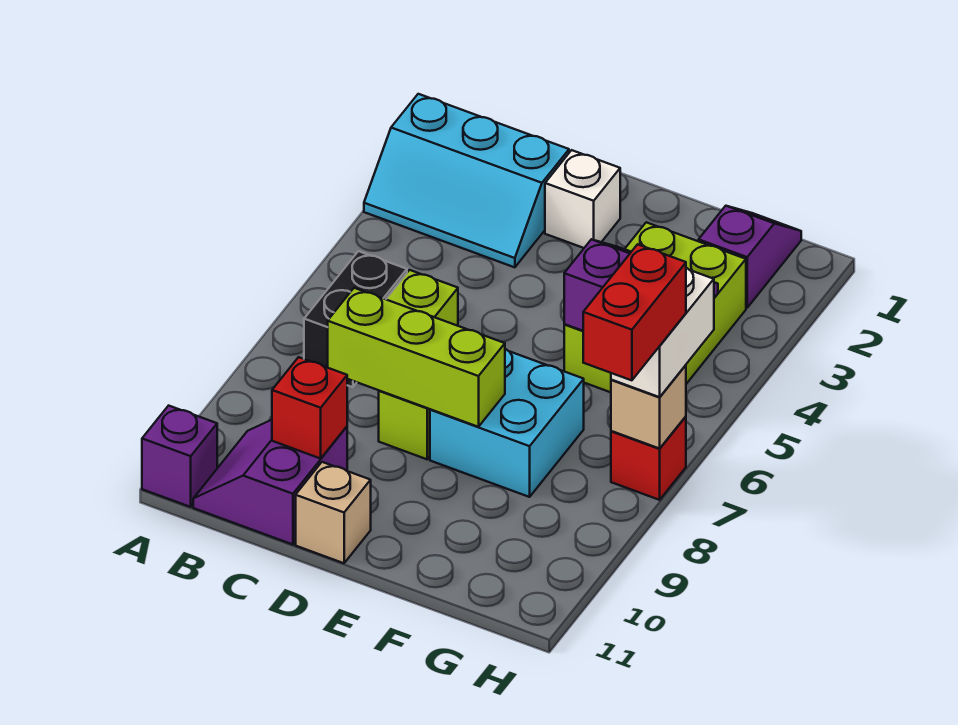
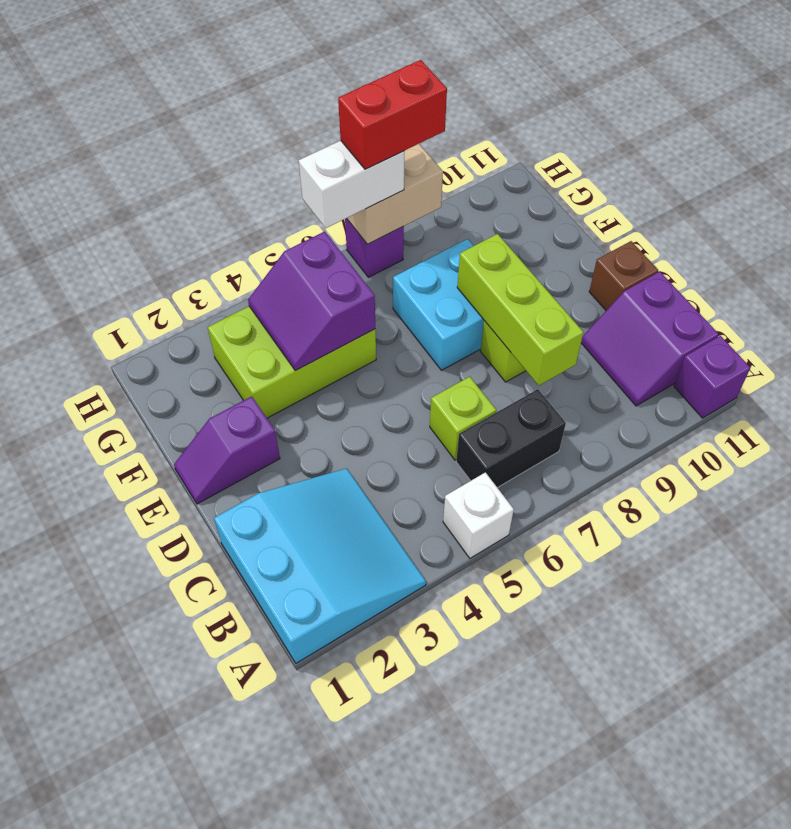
cyan 2x3 slope [364,94,569,267] -> cyan 3x3 slope [214,468,426,663]
purple 2x2 slope [193,420,347,545] -> purple 2x2 slope turned to [581,272,719,406]
red 1x1 brick [272,357,347,458] -> none
white 1x1 brick [545,150,620,248] -> white 1x1 brick moved to [443,472,514,558]
tan 1x1 brick [296,462,371,563] -> brown 1x1 brick [589,241,658,310]
purple 1x2 slope [699,206,801,308] -> purple 1x2 slope moved to [174,396,280,504]
red 1x1 brick [611,417,686,500] -> purple 1x1 brick [345,218,404,277]
tan 1x1 brick [611,365,686,449] -> tan 1x2 brick [347,144,443,244]

